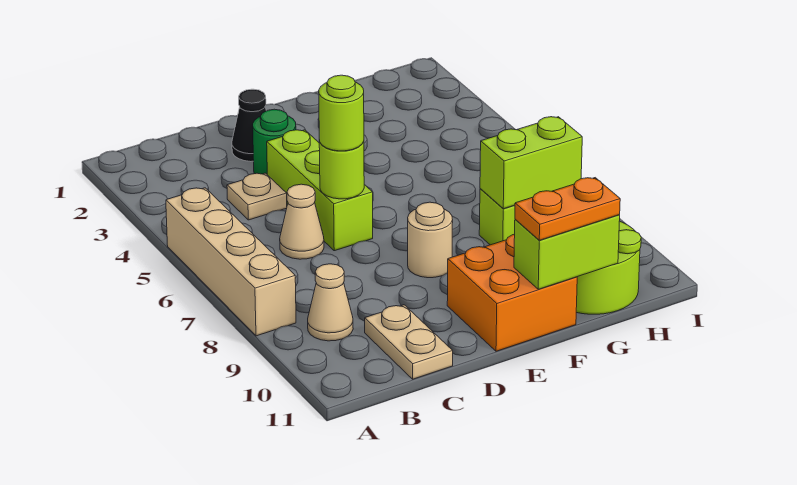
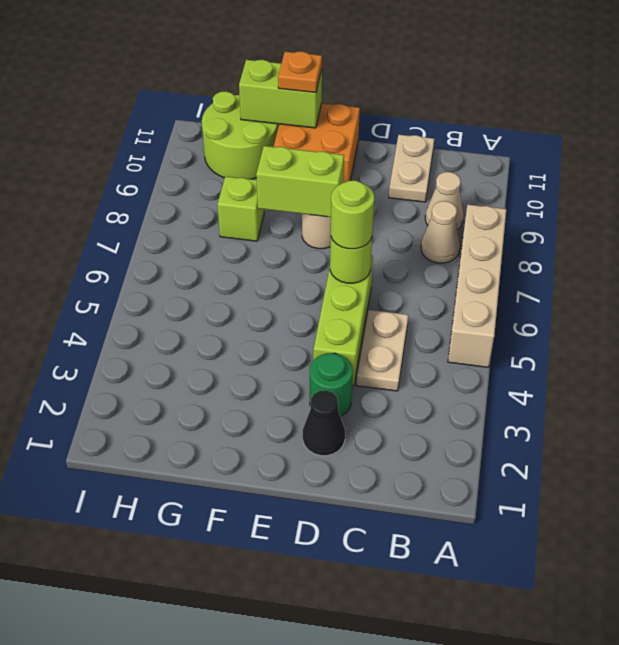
tan 1x1 plate [227,173,287,220] -> tan 1x2 plate [357,310,408,391]
tan 1x1 cone [280,184,324,259] -> tan 1x1 cone moved to [421,201,460,263]
orange 1x2 plate [515,178,620,240] -> orange 1x1 plate [278,51,322,92]
lime 1x2 brick [480,117,582,209] -> lime 1x2 brick moved to [256,146,344,217]

